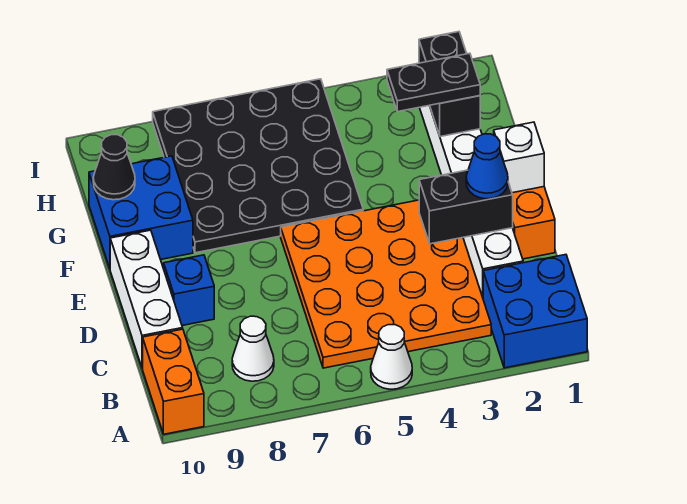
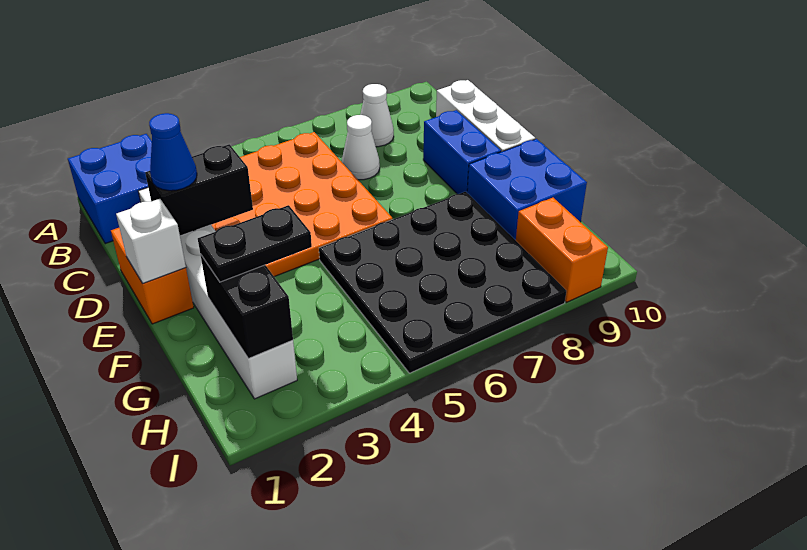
white 1x1 cone [371,325,412,389] -> white 1x1 cone moved to [342,115,380,180]
orange 1x2 brick [143,329,204,434] -> orange 1x2 brick moved to [516,198,608,302]
blue 1x1 brick [164,255,214,325] -> blue 1x2 brick [423,110,501,194]
black 1x1 cone [93,135,135,200] -> none

